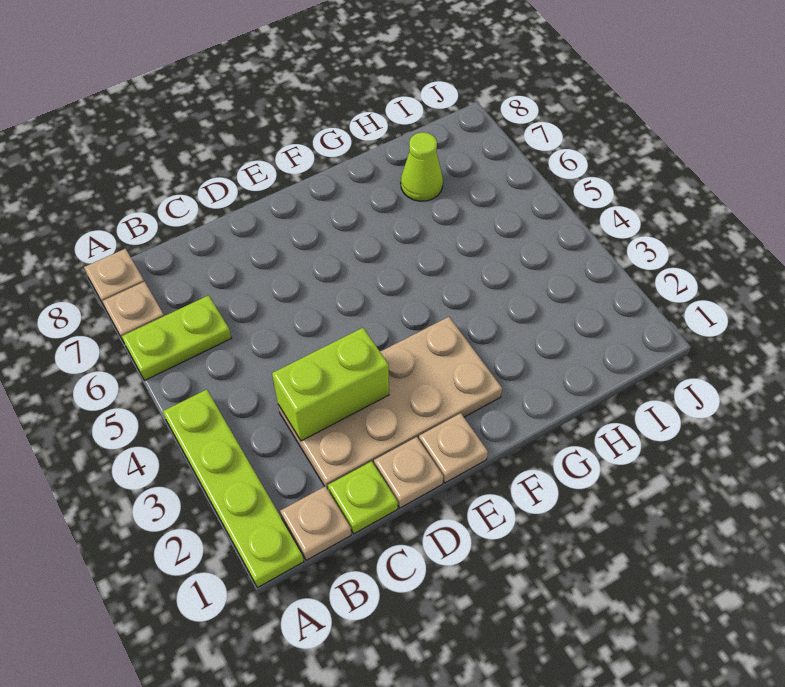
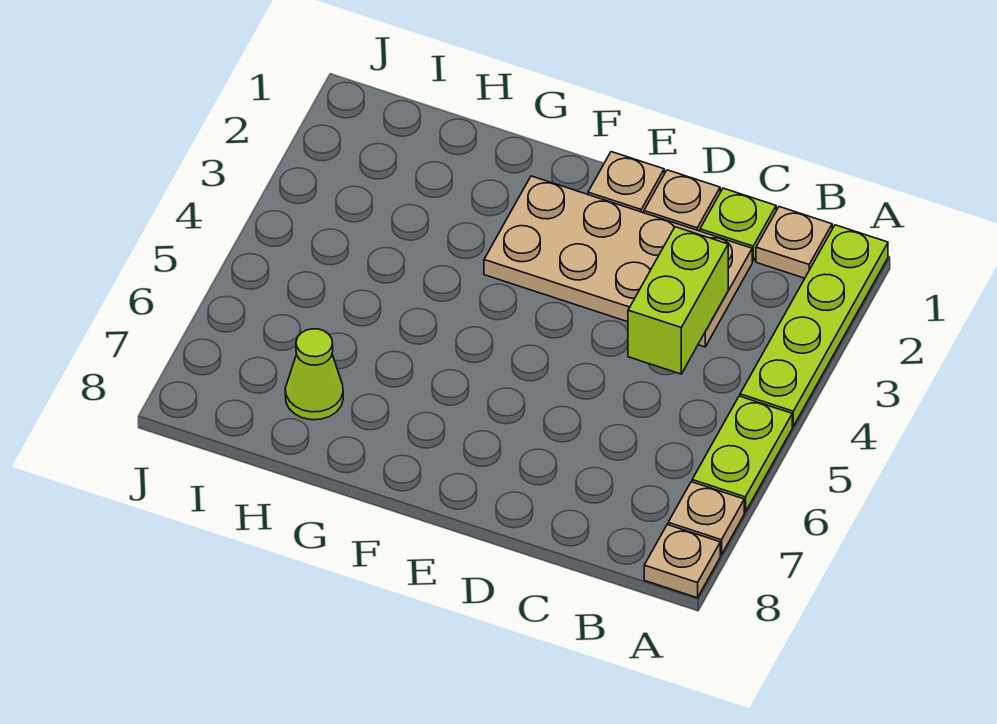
lime 1x2 plate [122,295,231,380] -> lime 1x2 plate turned to [692,396,792,512]
lime 1x2 brick [272,328,389,441] -> lime 1x2 brick turned to [628,227,728,374]

